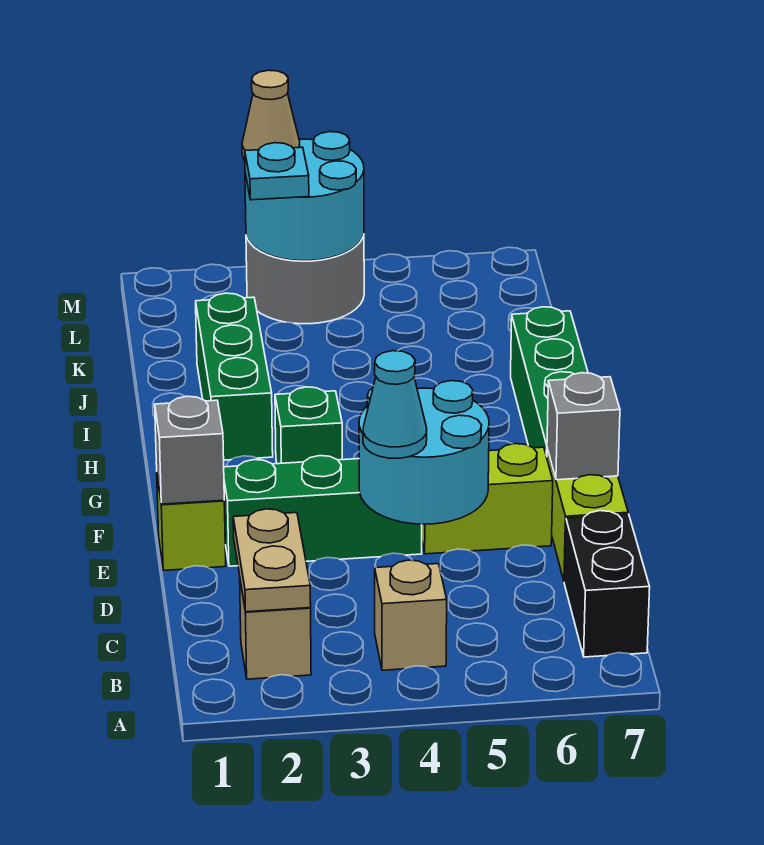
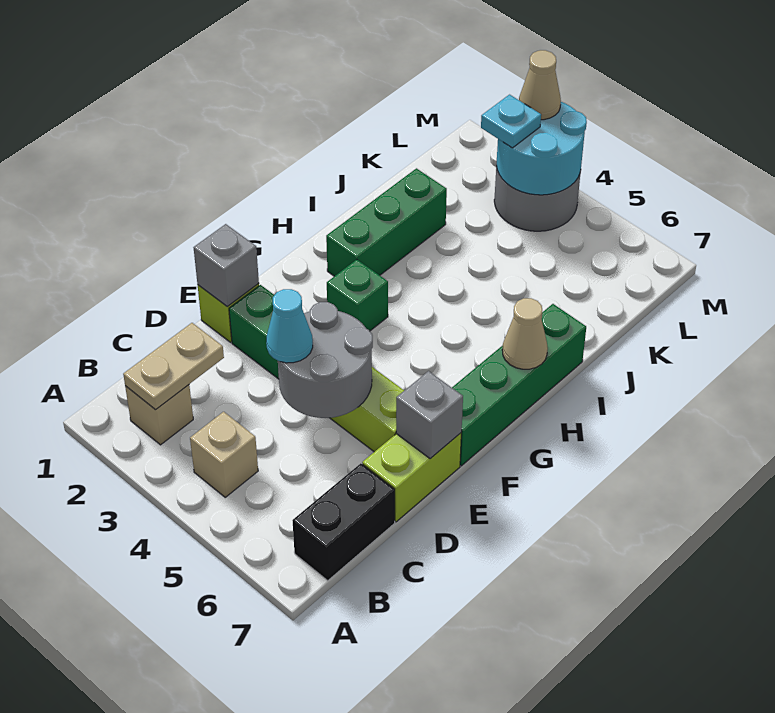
cyan 2x2 round brick [359,381,489,524] -> grey 2x2 round brick [278,302,373,418]
none -> tan 1x1 cone [502,298,548,369]

